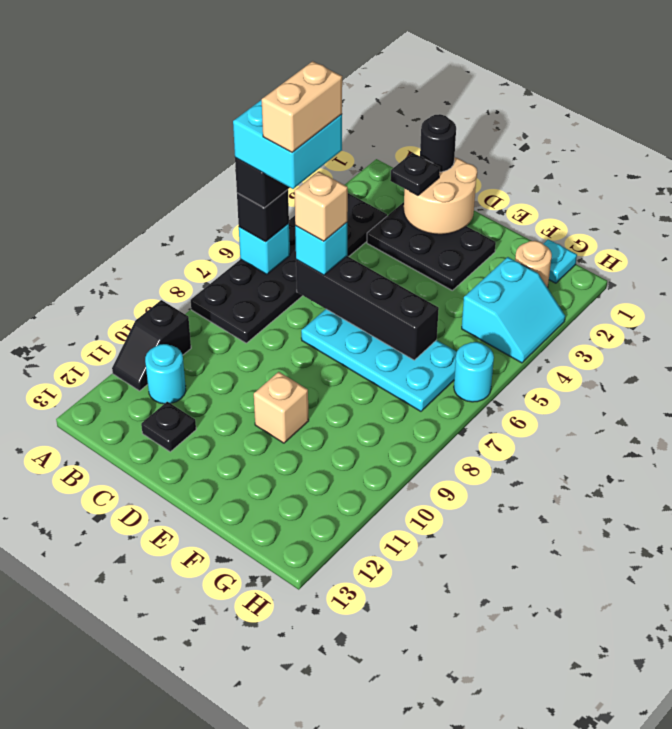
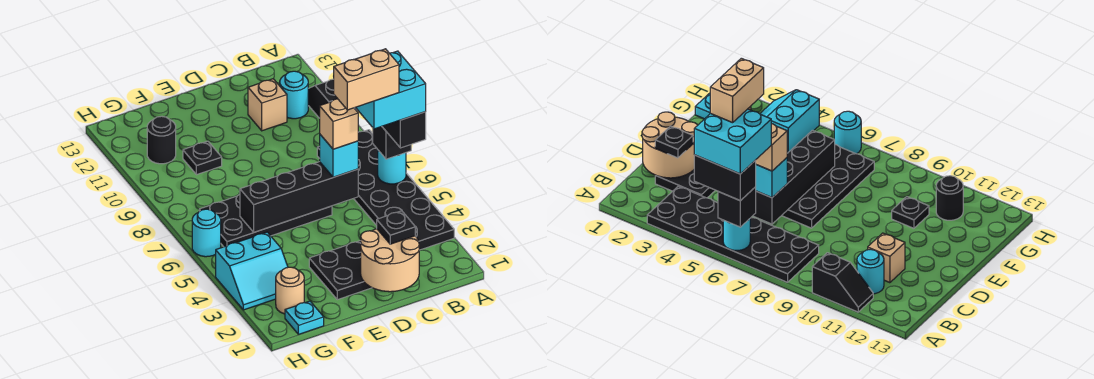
cyan 1x1 brick [239,223,290,274] -> cyan 1x1 round brick [378,150,406,184]
tan 1x2 brick [262,61,342,152] -> tan 1x2 brick turned to [334,49,399,110]
black 1x1 round brick [420,114,456,172] -> black 1x1 round brick moved to [147,116,176,164]
black 1x1 plate [141,402,196,452] -> black 1x1 plate moved to [183,141,222,175]
cyan 2x4 plate [301,309,457,411] -> black 2x4 plate [199,195,332,247]
tan 1x1 brick [254,372,309,443] -> tan 1x1 brick moved to [248,79,287,131]
cyan 2x2 slope [462,257,565,363] -> cyan 2x2 slope turned to [216,232,288,310]

